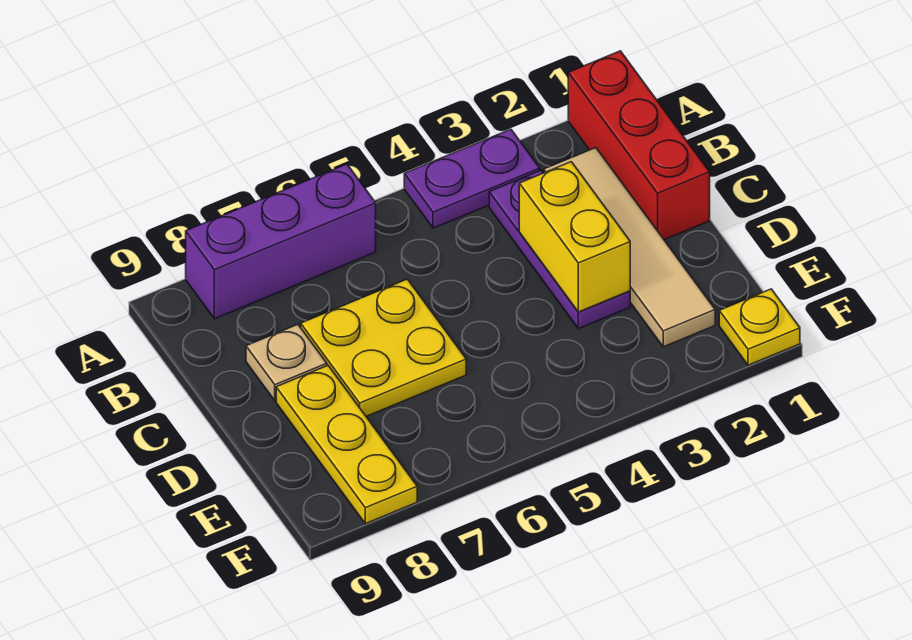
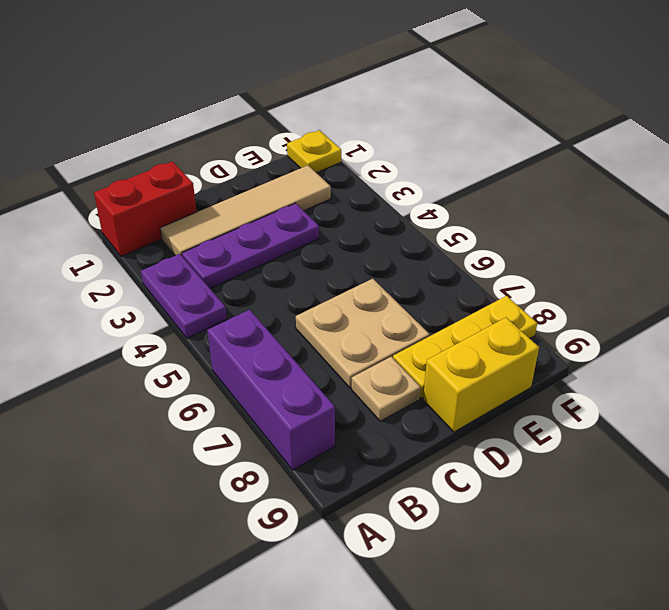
red 1x3 brick [568,51,710,240] -> red 1x2 brick [94,161,197,256]
yellow 1x2 brick [519,162,630,312] -> yellow 1x2 brick moved to [423,318,539,432]
yellow 2x2 plate [301,279,466,416] -> tan 2x2 plate [296,279,430,388]

